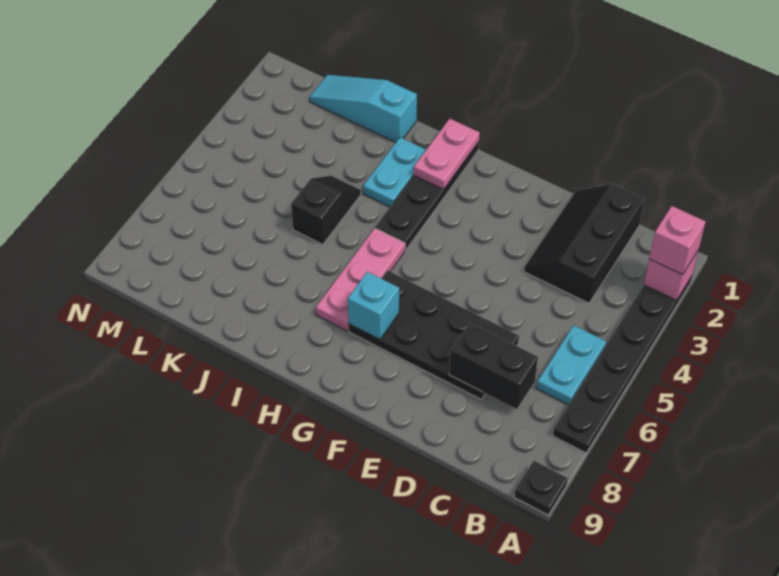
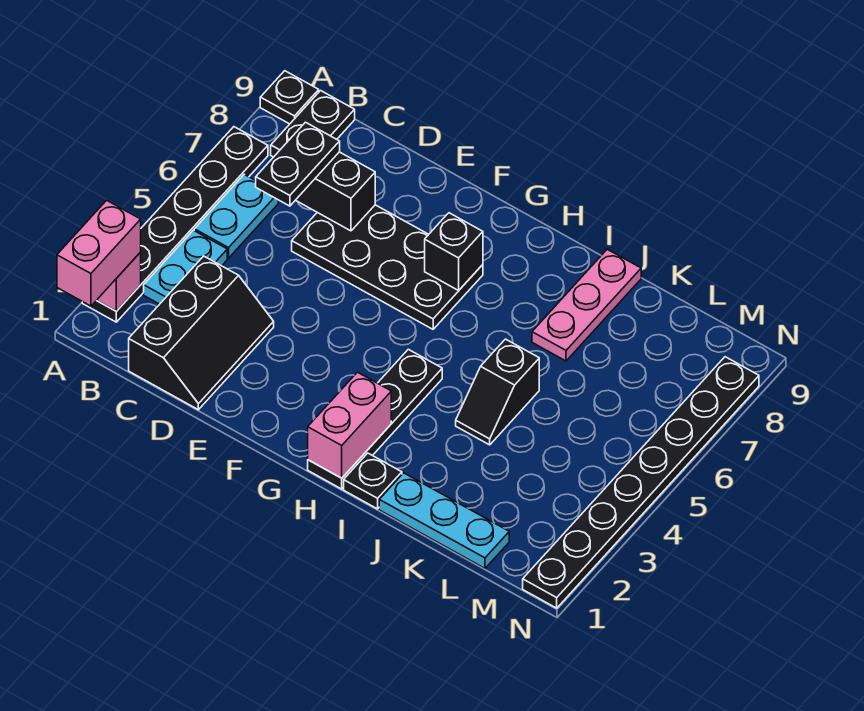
pink 1x1 brick [649,206,706,275] -> pink 1x2 brick [57,200,141,306]
none -> black 1x2 plate [271,91,355,157]
none -> black 1x2 plate [256,122,340,206]
cyan 1x1 brick [348,272,399,340] -> black 1x1 brick [425,213,483,290]
pink 1x2 plate [414,119,480,190] -> pink 1x2 brick [308,372,391,478]
pink 1x3 plate [316,228,405,331] -> pink 1x3 plate moved to [532,249,641,361]
none -> black 1x1 plate [344,453,402,509]
cyan 1x2 plate [363,138,426,207] -> cyan 1x2 plate moved to [144,230,227,304]
cyan 1x3 slope [309,75,417,142] -> cyan 1x3 plate [379,473,509,568]
none -> black 1x8 plate [523,357,759,608]

